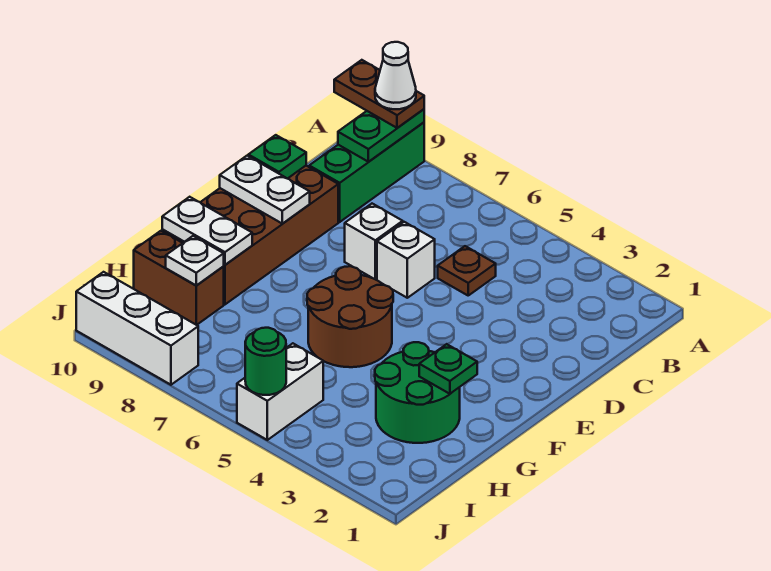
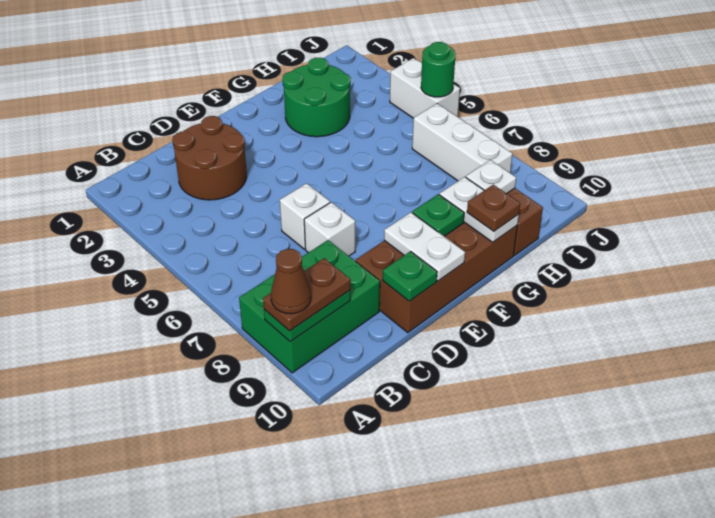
green 1x3 brick [309,123,424,222] -> green 2x3 brick [239,240,380,373]
brown 1x2 plate [334,60,424,128] -> brown 1x2 plate turned to [263,258,350,331]
white 1x1 cone [375,42,416,109] -> brown 1x1 cone [271,249,311,314]
brown 1x1 plate [438,246,496,295] -> brown 1x1 plate moved to [467,185,520,231]
brown 2x2 round brick [307,266,393,367] -> brown 2x2 round brick moved to [172,116,247,200]
green 1x1 plate [419,344,477,394] -> green 1x1 plate moved to [412,194,464,236]
white 1x2 brick [237,343,323,440] -> white 1x2 brick turned to [390,58,460,118]
white 1x3 brick [76,272,198,385] -> white 1x3 brick moved to [412,104,513,181]

